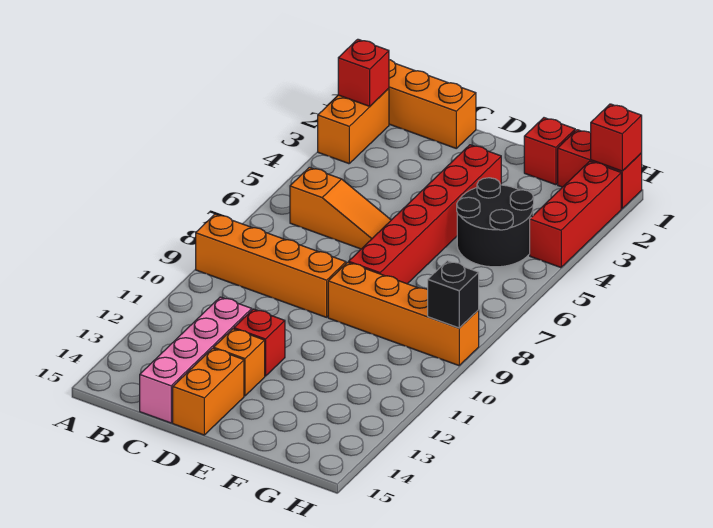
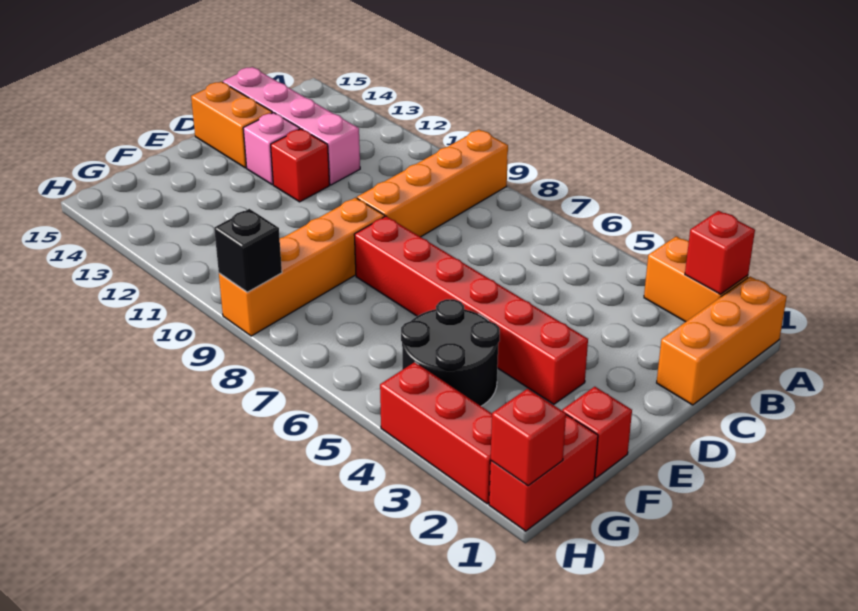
orange 1x3 slope [290,167,391,249] -> none
orange 1x1 brick [214,329,265,396] -> pink 1x1 brick [243,113,300,185]

